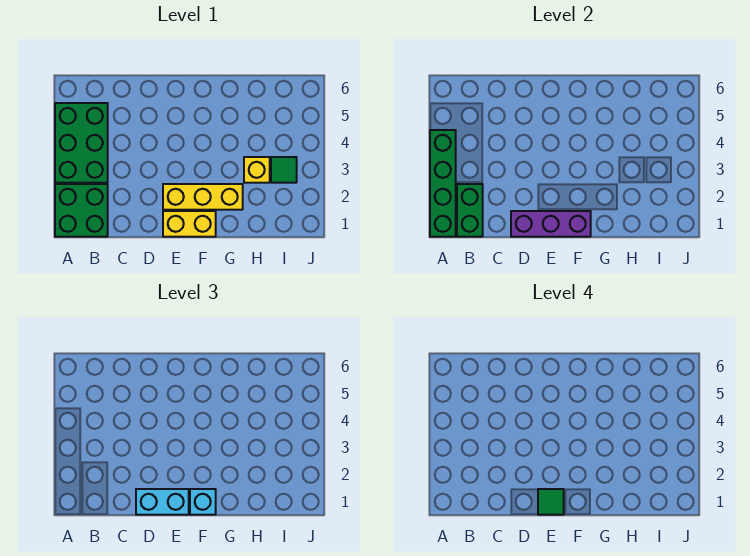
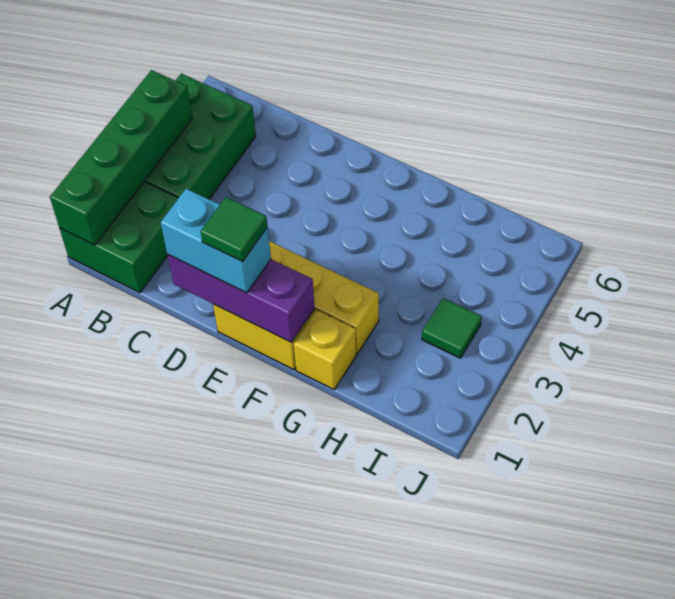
green 1x2 brick [457,184,483,237] -> none
cyan 1x1 brick [190,489,216,515] -> none
yellow 1x1 brick [244,157,270,183] -> yellow 1x1 brick moved to [294,310,356,389]

